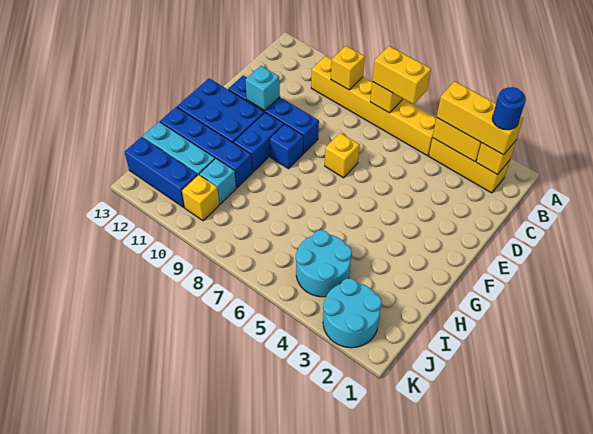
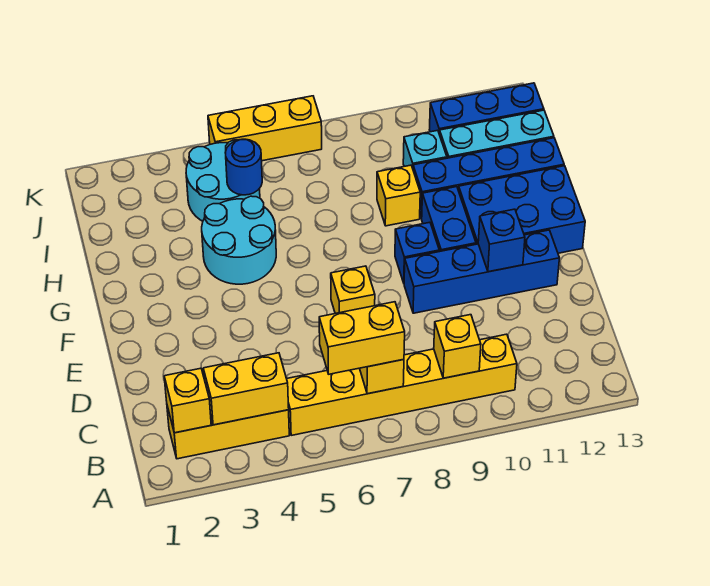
yellow 1x3 brick [437,81,523,155] -> yellow 1x3 brick moved to [208,96,322,161]
blue 1x1 round brick [492,87,526,130] -> blue 1x1 round brick moved to [225,139,262,195]
cyan 1x1 brick [246,66,280,111] -> blue 1x1 brick [478,209,525,272]
cyan 2x2 round brick [323,278,382,348] -> cyan 2x2 round brick moved to [202,196,276,284]
yellow 1x1 brick [182,175,219,221] -> yellow 1x1 brick moved to [377,165,420,226]

